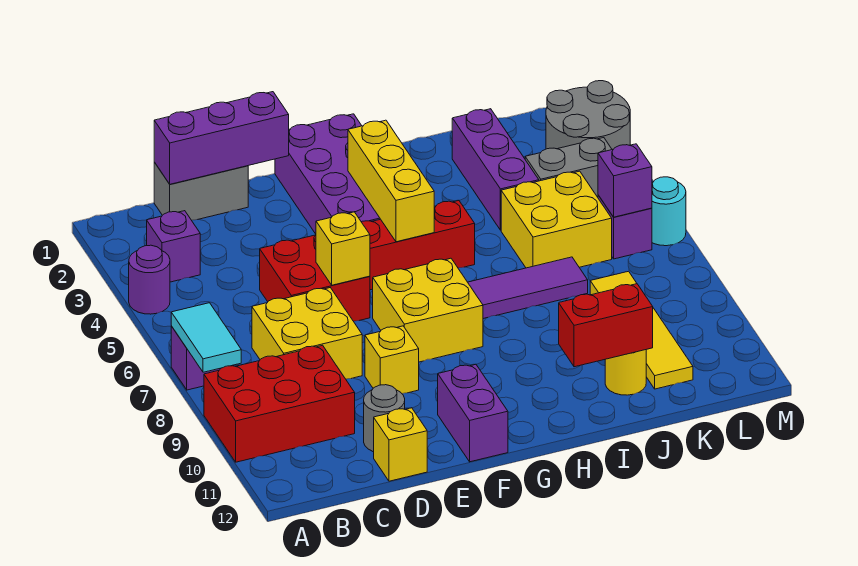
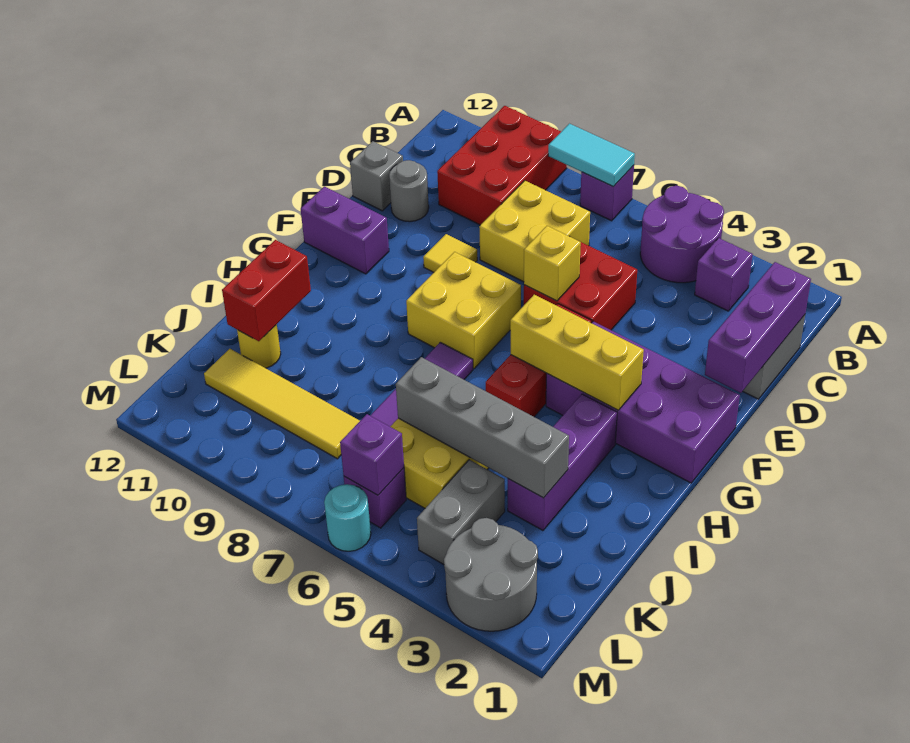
purple 1x1 round brick [129,245,170,314] -> purple 2x2 round brick [640,186,724,283]
yellow 1x1 brick [374,408,427,481] -> grey 1x1 brick [350,141,403,211]
yellow 1x1 brick [365,326,419,394] -> yellow 1x1 tile [423,234,477,272]
purple 1x3 brick [452,109,539,230] -> purple 1x3 brick turned to [508,394,617,530]
none -> grey 1x4 brick [396,357,569,498]

